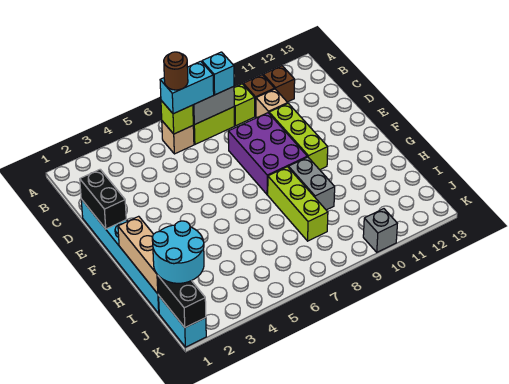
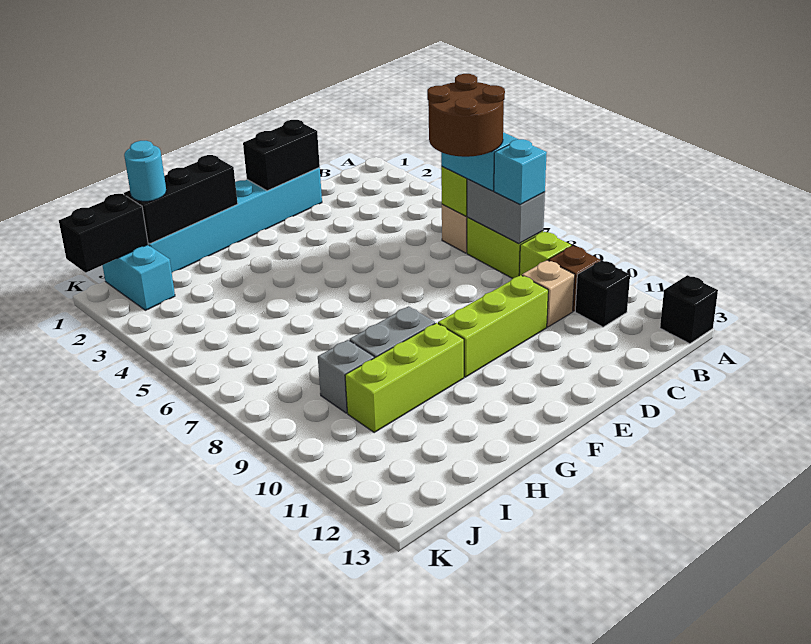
none -> black 1x1 brick [660,275,718,344]
brown 1x1 round brick [164,52,188,90] -> brown 2x2 round brick [427,74,505,157]
brown 1x1 brick [263,66,295,102] -> black 1x1 brick [575,260,630,327]
purple 2x3 brick [228,113,307,195] -> none
tan 1x3 brick [118,216,158,294] -> black 1x3 brick [124,155,238,244]
lime 1x3 brick [268,167,328,241] -> lime 1x3 brick moved to [345,323,464,432]
cyan 2x2 round brick [152,221,204,283] -> cyan 1x1 round brick [124,141,166,201]
cyan 1x2 brick [159,296,206,347] -> cyan 1x2 brick turned to [102,245,175,310]
grey 1x1 brick [363,209,397,252] -> grey 1x1 brick moved to [318,340,374,413]

